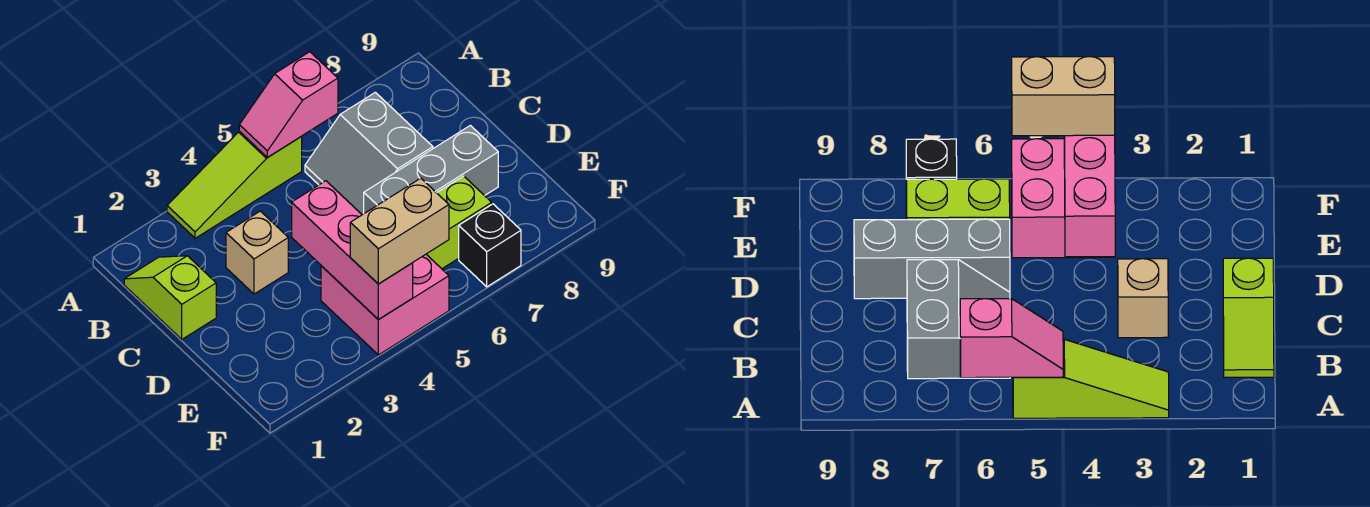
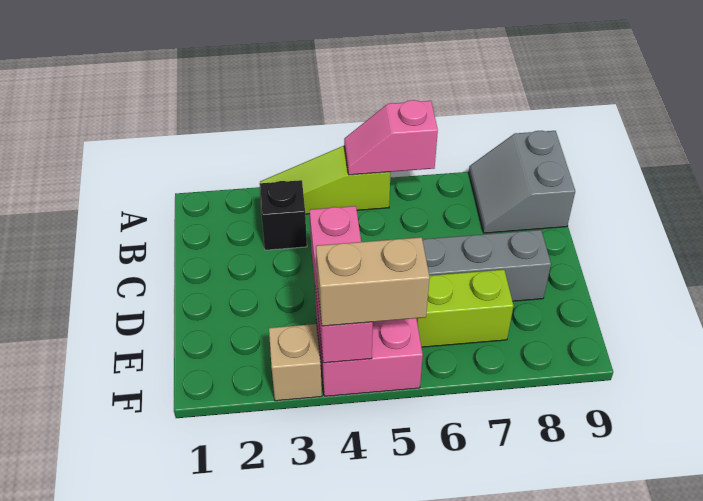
lime 1x2 slope [124,256,216,339] -> none
grey 2x2 slope [305,92,433,215] -> grey 2x2 slope moved to [469,131,575,233]
tan 1x1 brick [226,211,288,294] -> tan 1x1 brick moved to [269,324,322,401]
black 1x1 brick [459,204,521,287] -> black 1x1 brick moved to [260,180,307,250]

